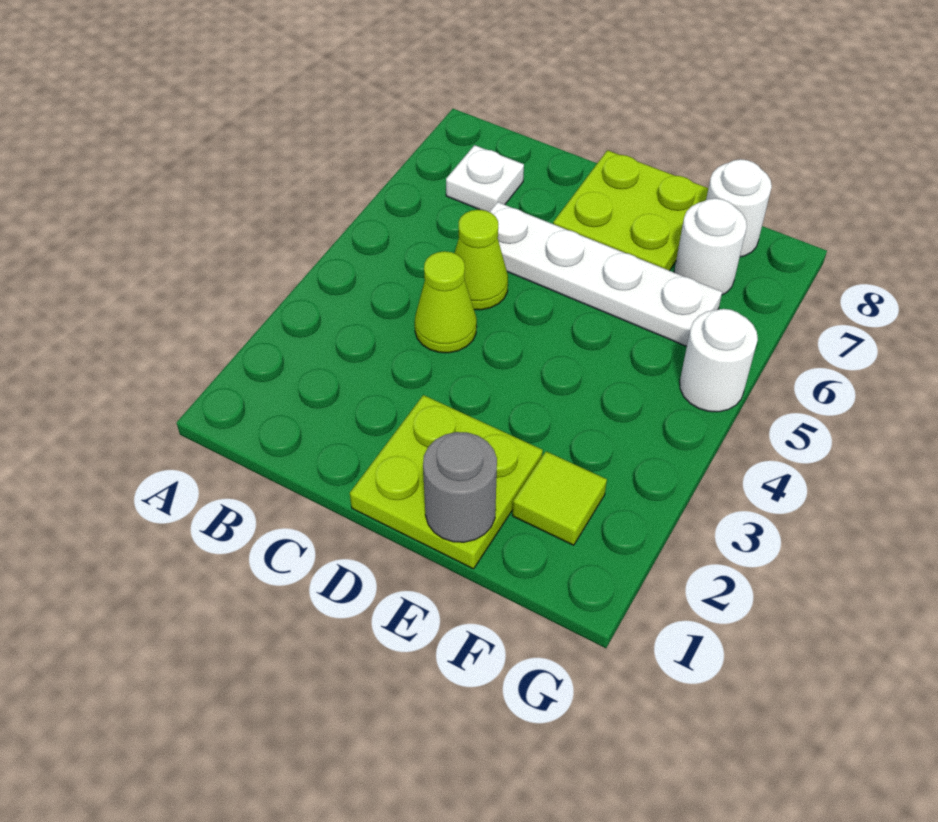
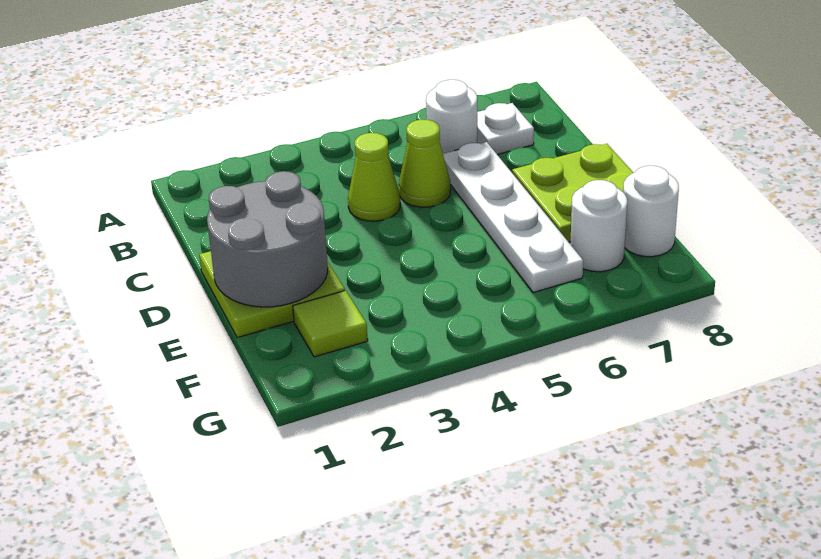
grey 1x1 round brick [423,432,497,542] -> grey 2x2 round brick [207,171,328,307]
white 1x1 round brick [680,309,758,412] -> white 1x1 round brick moved to [426,80,477,153]

